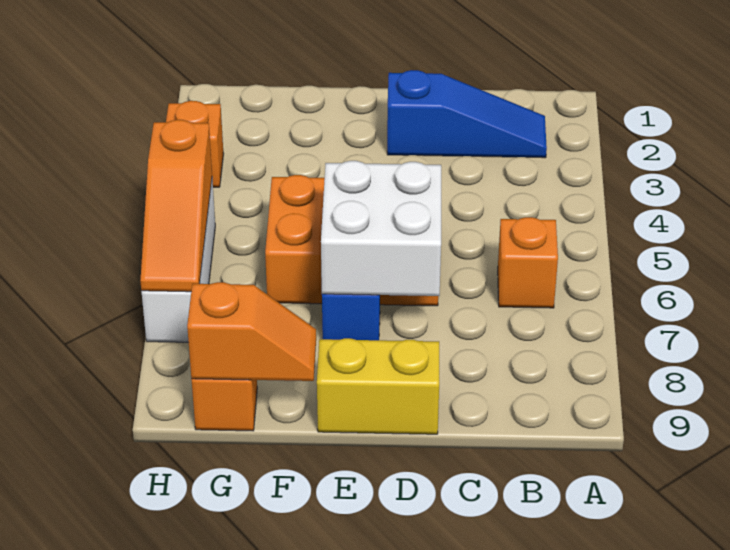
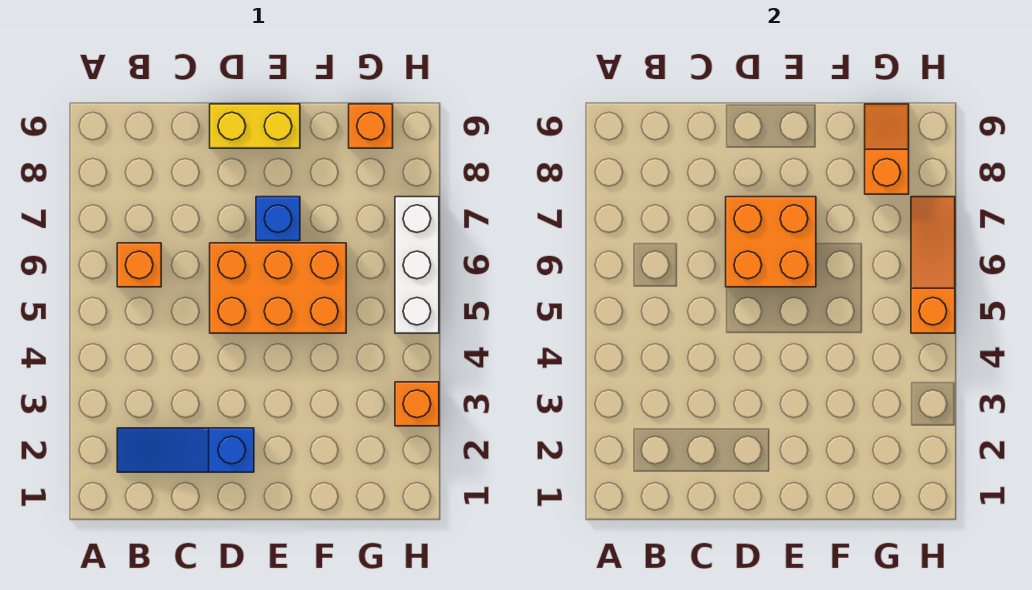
white 2x2 brick [321,161,441,296] -> orange 2x2 brick [726,197,816,287]
orange 1x2 slope [187,282,316,381] -> orange 1x2 slope turned to [865,104,909,194]

